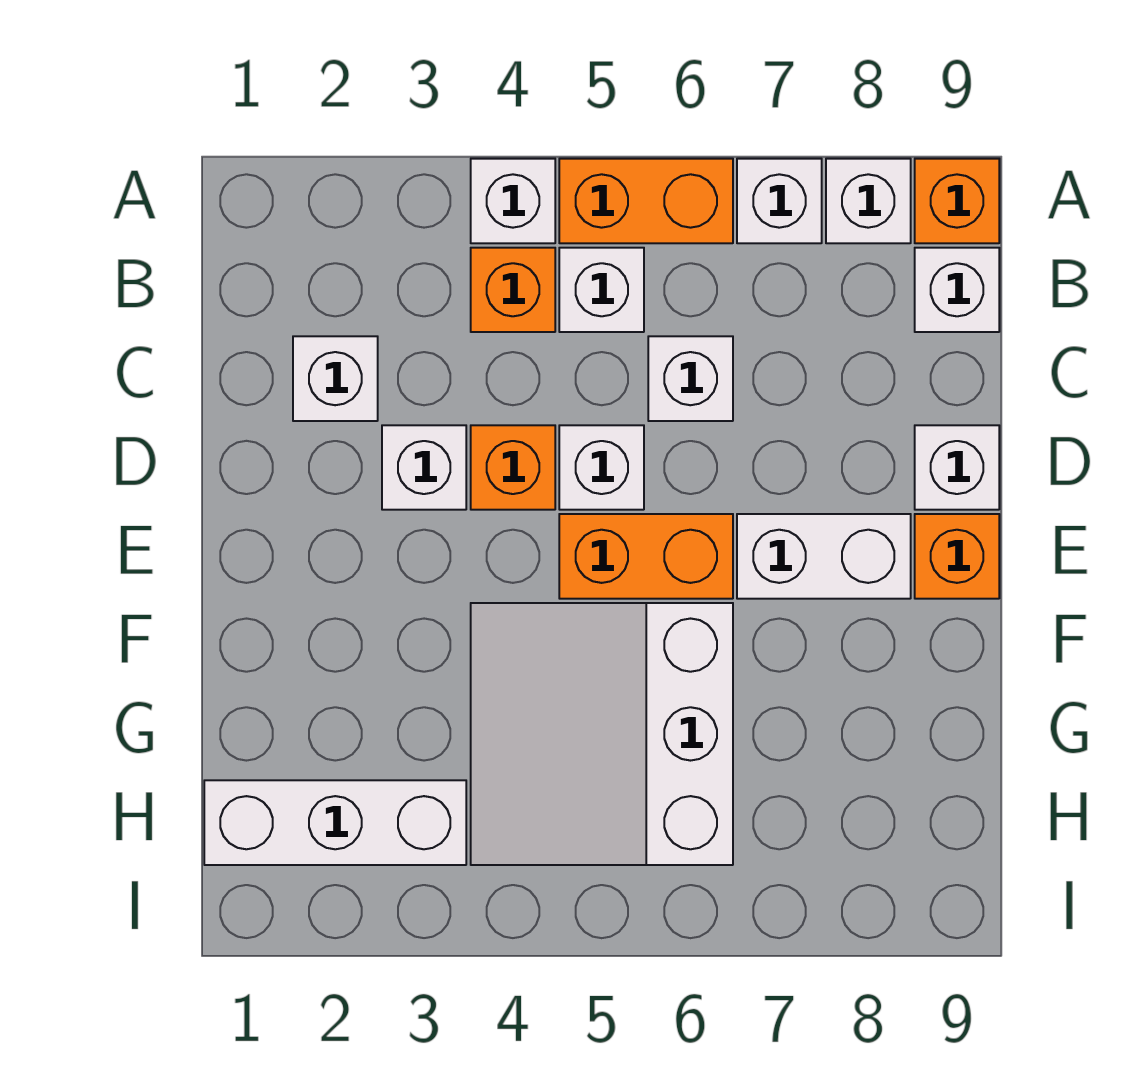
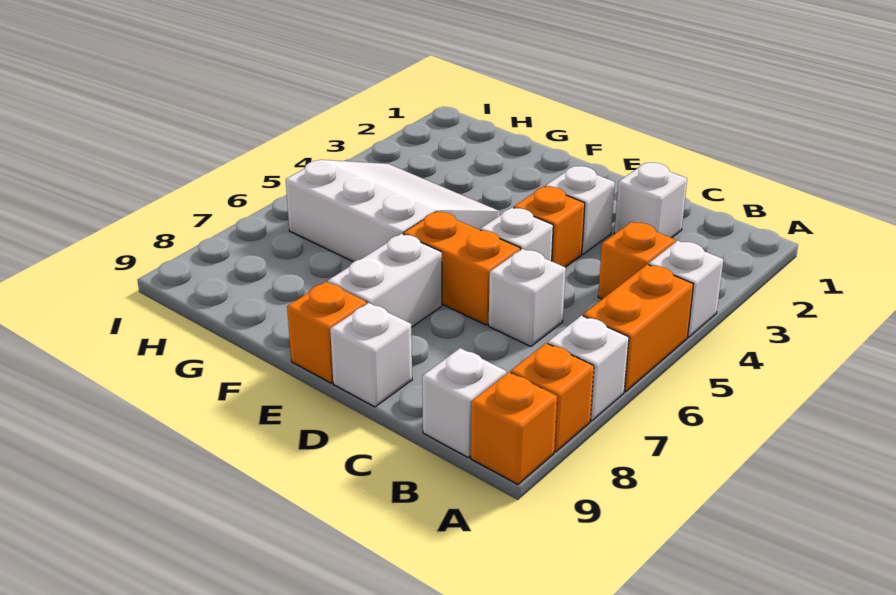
white 1x1 brick [826,159,911,243] -> orange 1x1 brick [511,343,594,452]
white 1x1 brick [559,248,644,332] -> none
orange 1x2 brick [559,514,733,599] -> orange 1x2 brick turned to [403,211,520,325]
white 1x3 brick [204,780,466,865] -> none

